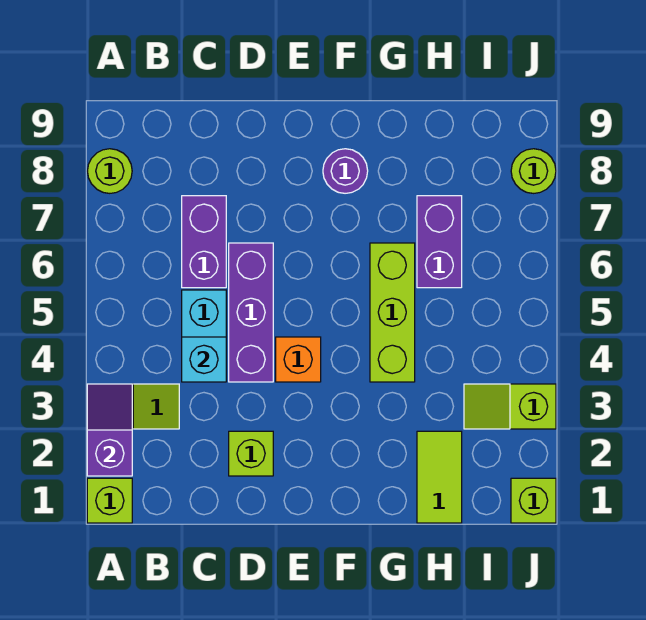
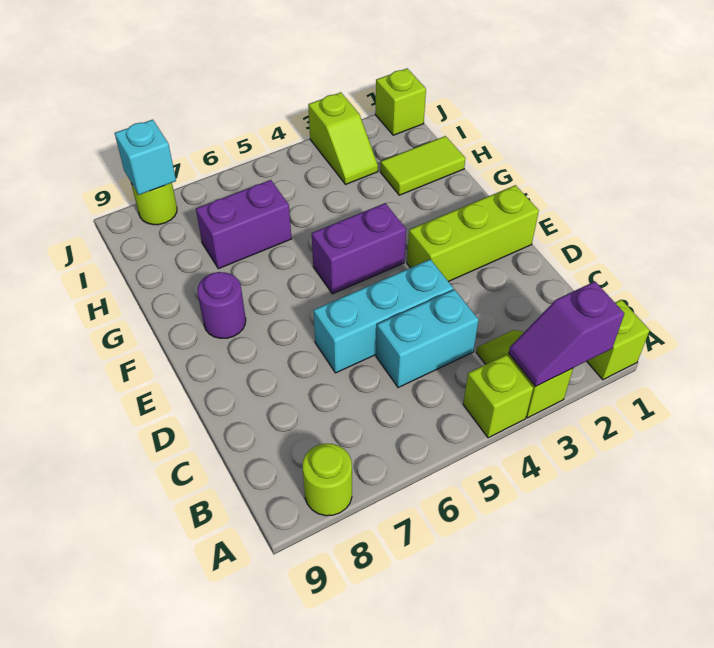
cyan 1x1 brick [182,337,226,382] -> cyan 1x1 brick moved to [115,120,176,195]
purple 1x2 brick [182,196,226,288] -> purple 1x2 brick moved to [312,203,406,294]
lime 1x1 brick [229,431,273,476] -> lime 1x1 brick moved to [463,355,533,438]
purple 1x3 brick [229,243,273,382] -> cyan 1x3 brick [313,259,453,373]
orange 1x1 brick [276,337,321,382] -> none
lime 1x3 brick [370,243,415,382] -> lime 1x3 brick moved to [407,185,539,282]

